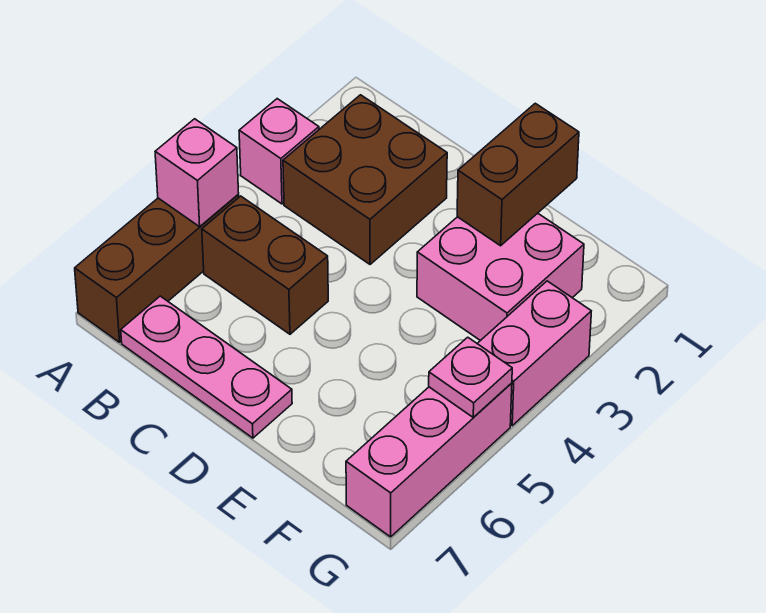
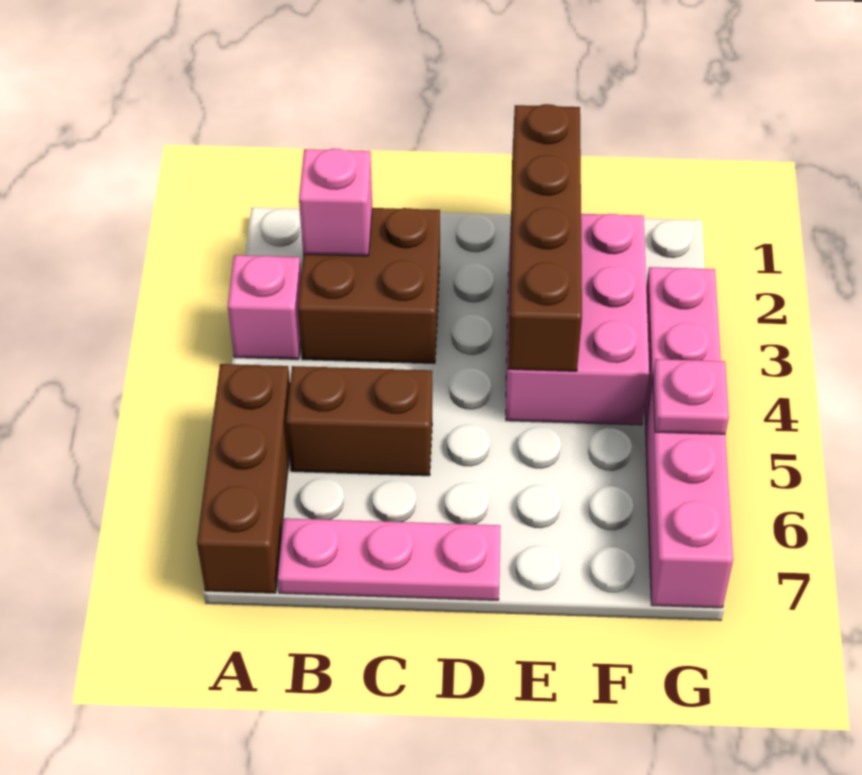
pink 1x1 brick [155,119,239,227] -> pink 1x1 brick moved to [299,149,372,256]
brown 1x2 brick [457,103,579,246] -> brown 1x4 brick [508,104,582,371]
pink 2x2 brick [417,213,584,341] -> pink 2x3 brick [506,214,649,425]

